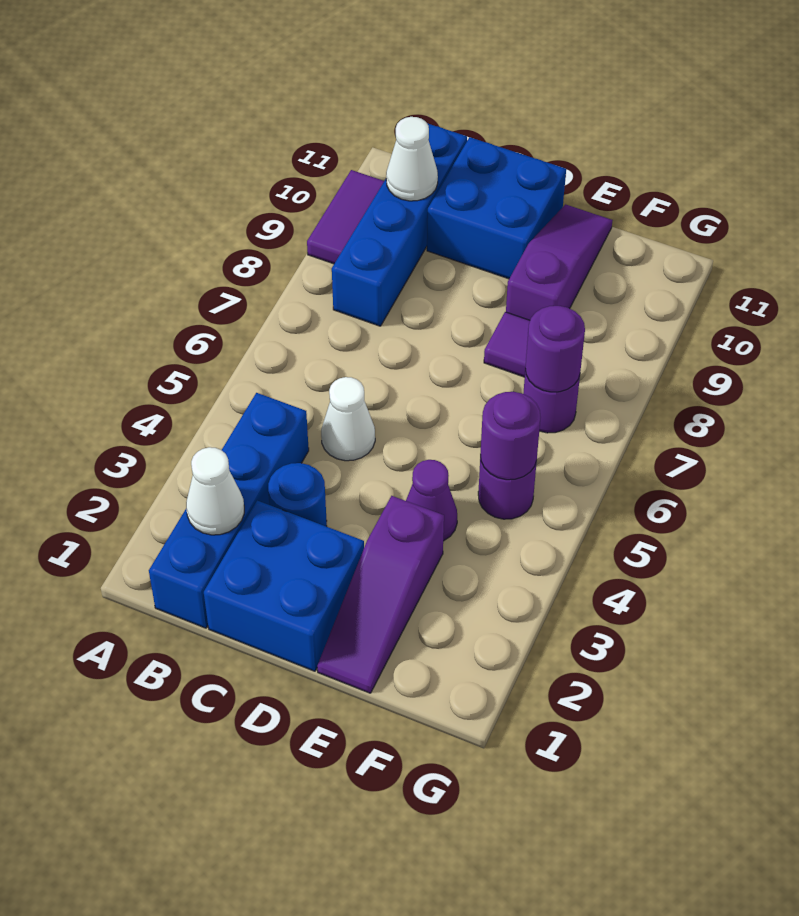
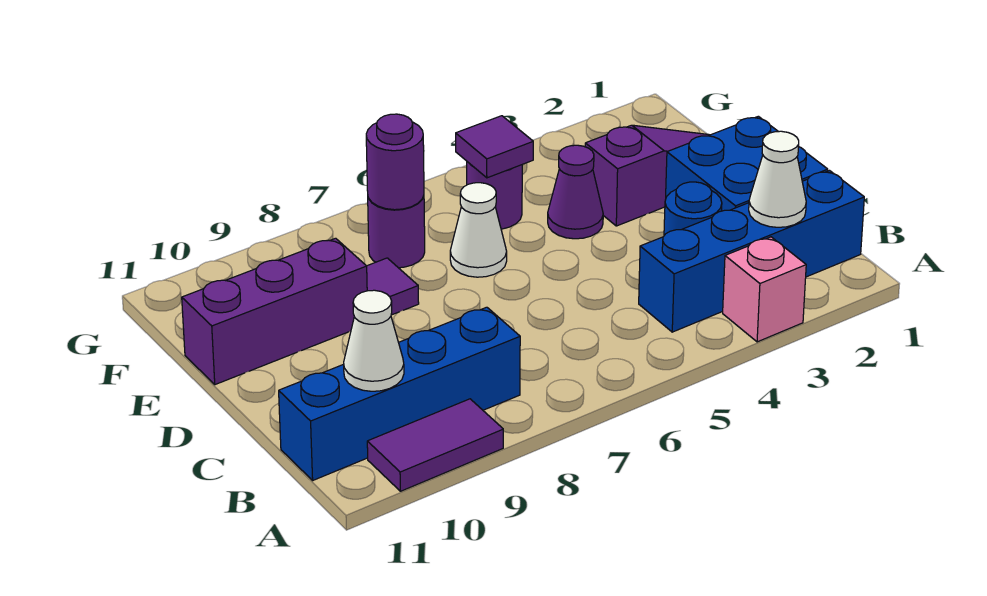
none -> pink 1x1 brick [723,237,806,342]
white 1x1 cone [321,377,375,461] -> white 1x1 cone moved to [450,183,507,277]
blue 2x2 brick [427,137,566,279] -> none
purple 1x3 slope [506,204,613,320] -> purple 1x3 brick [182,238,367,385]
purple 1x1 round brick [480,392,541,480] -> purple 1x1 tile [456,116,533,178]

